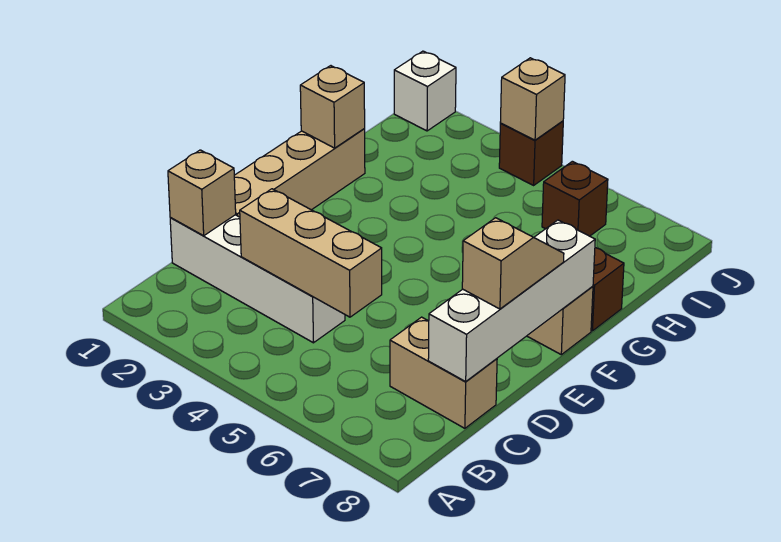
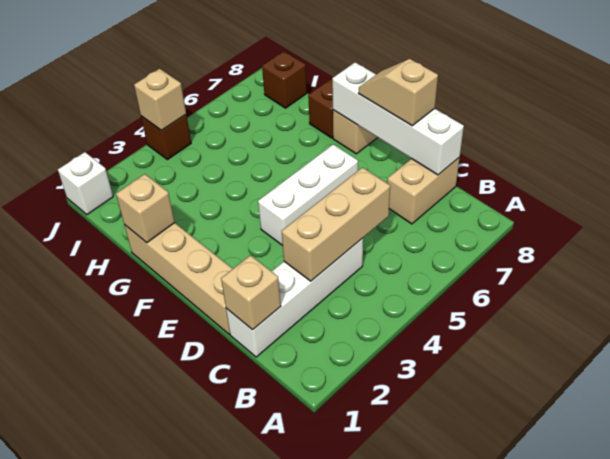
none -> white 1x3 brick [258,144,358,246]
brown 1x1 brick [542,161,608,236] -> brown 1x1 brick moved to [262,51,307,108]

